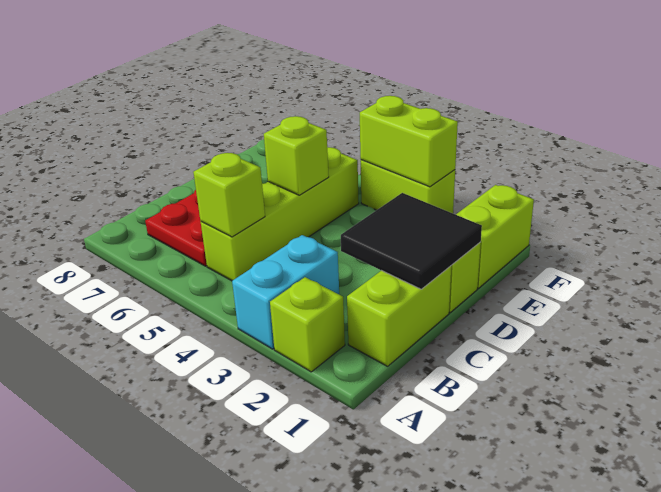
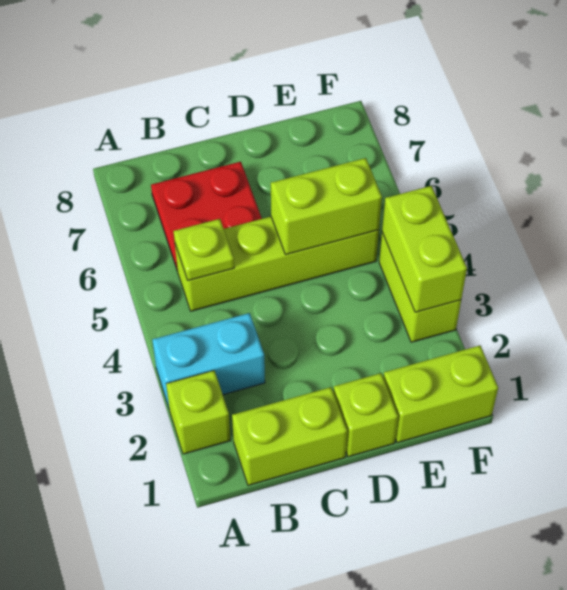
lime 1x1 brick [193,153,265,237] -> lime 1x1 plate [174,219,234,281]
black 2x2 tile [341,193,482,289] -> none
lime 1x1 brick [264,116,329,195] -> lime 1x2 brick [271,158,382,255]

